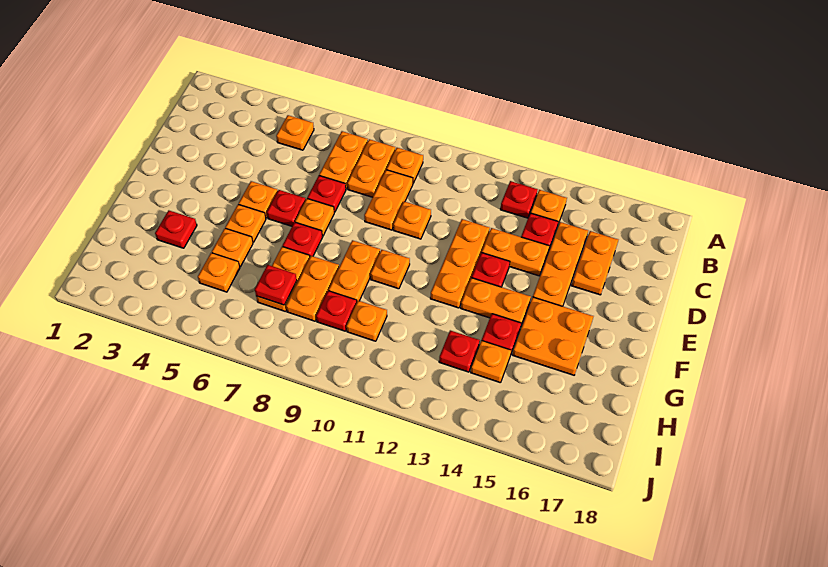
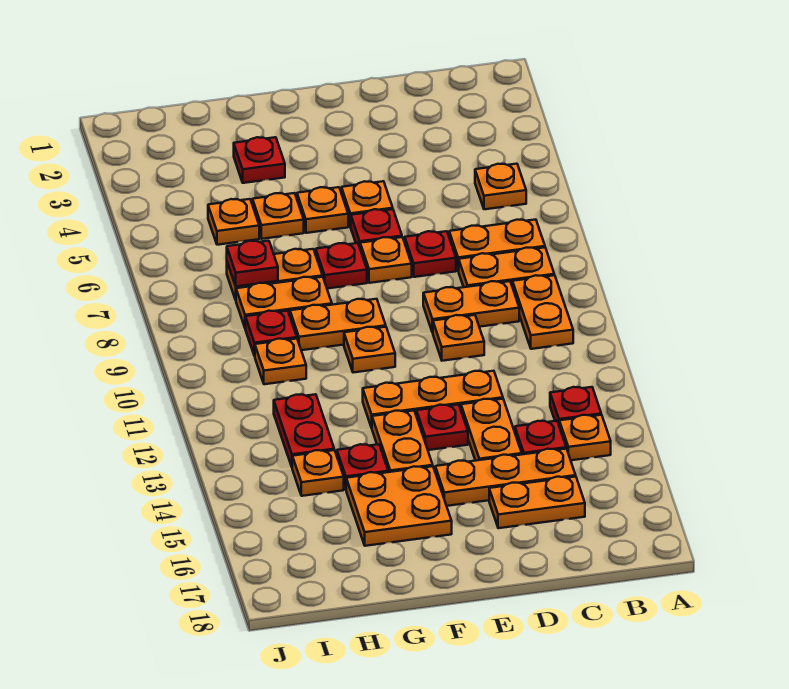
orange 1x1 plate [387,148,423,183] -> orange 1x2 plate [512,275,573,349]
red 1x1 plate [439,330,480,372] -> red 1x2 plate [274,394,334,467]

